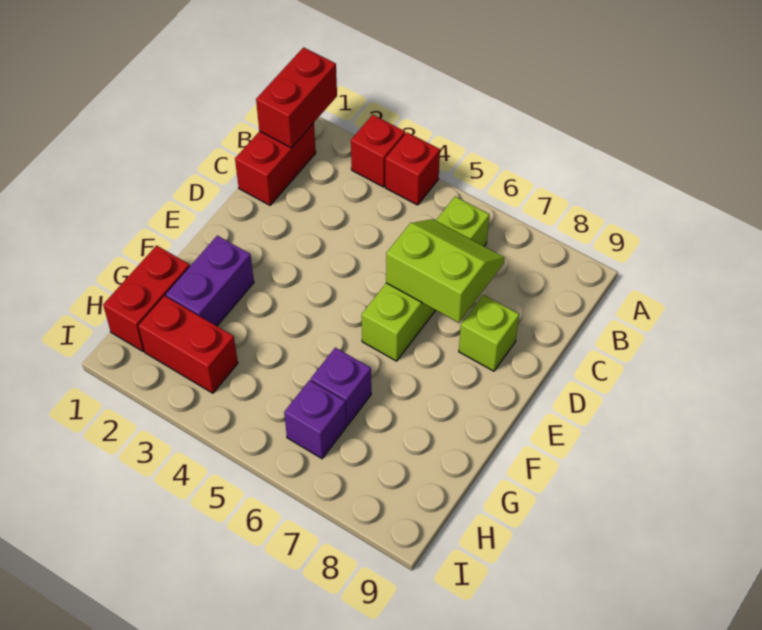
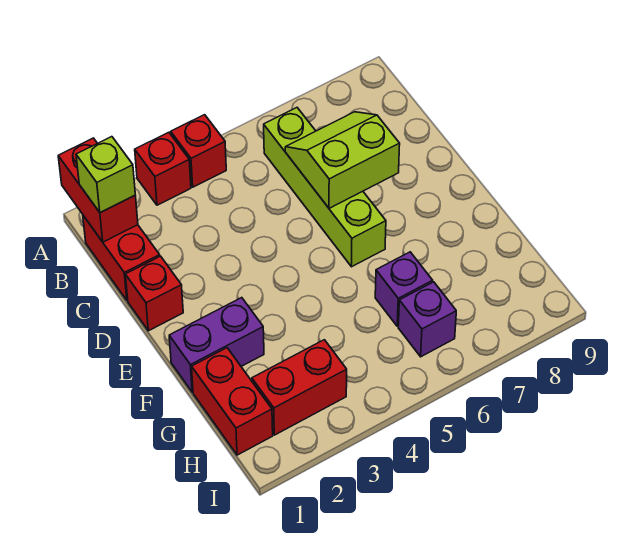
none -> red 1x1 brick [125,256,183,331]
lime 1x1 brick [459,295,519,371] -> lime 1x1 brick moved to [76,137,135,213]
purple 1x2 brick [166,236,254,326] -> purple 1x2 brick turned to [169,298,264,392]

